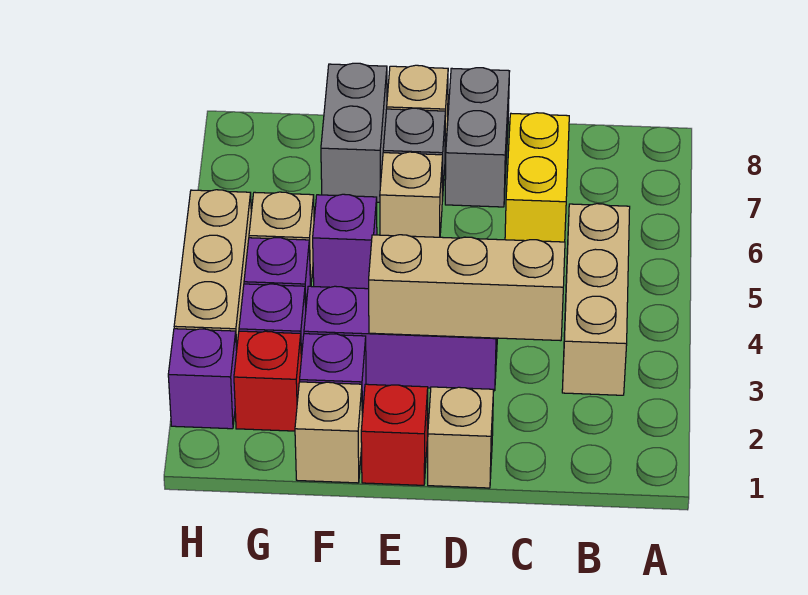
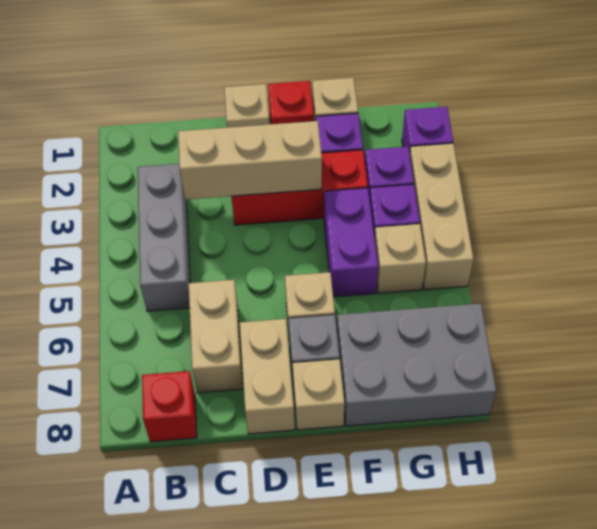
tan 1x3 brick [562,204,630,395] -> grey 1x3 brick [138,164,190,311]
yellow 1x2 brick [505,113,569,242] -> tan 1x2 brick [189,280,243,393]
purple 1x3 brick [304,286,497,390] -> red 1x3 brick [231,150,368,225]
grey 1x2 brick [445,68,510,207] -> tan 1x2 brick [240,319,295,434]
purple 1x1 brick [313,194,377,289] -> purple 1x2 brick [324,188,378,297]
grey 1x2 brick [321,63,387,202] -> grey 2x3 brick [337,304,496,426]
red 1x1 brick [234,331,301,431] -> red 1x1 brick moved to [142,371,197,442]

